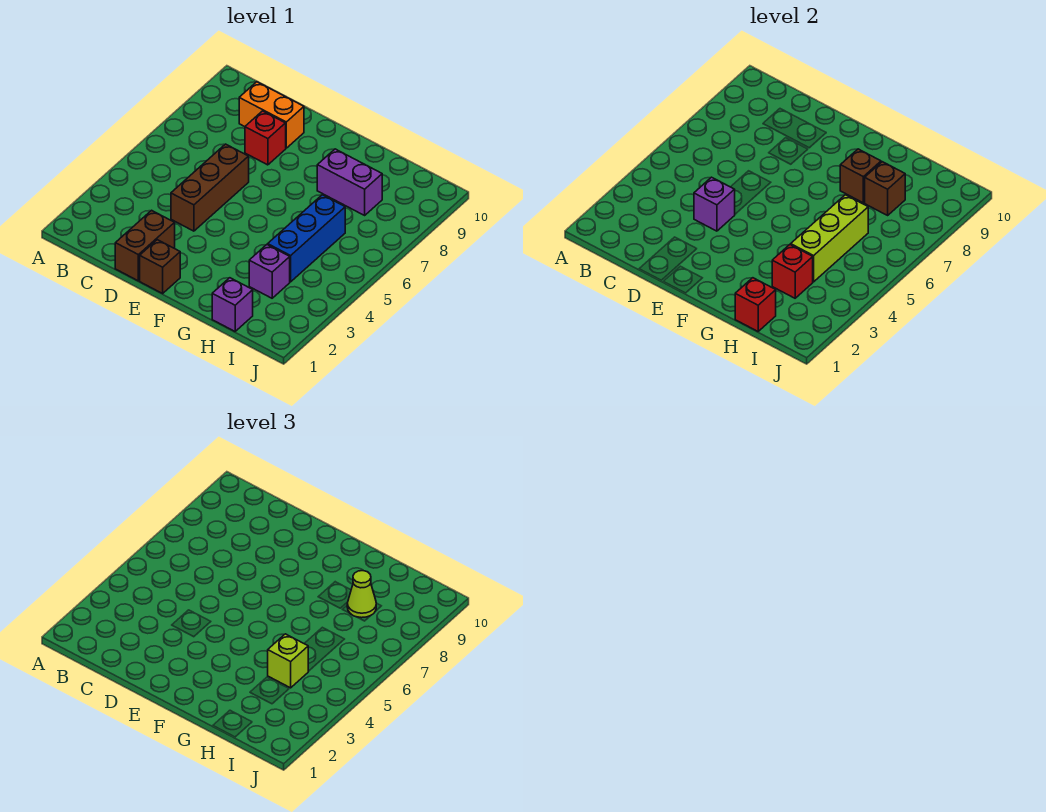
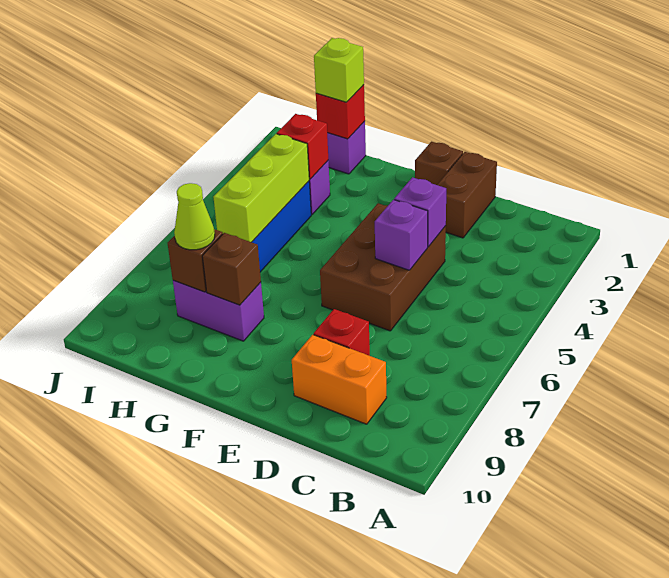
brown 1x3 brick [171,144,249,231] -> brown 2x3 brick [320,203,446,331]
none -> purple 1x1 brick [375,200,428,270]
lime 1x1 brick [268,634,308,688] -> lime 1x1 brick moved to [314,38,364,102]

